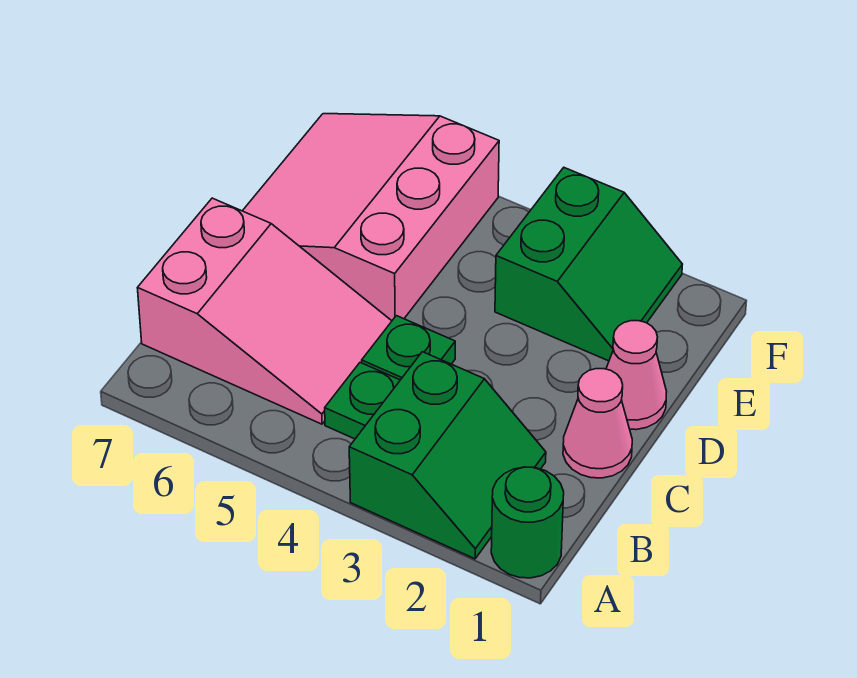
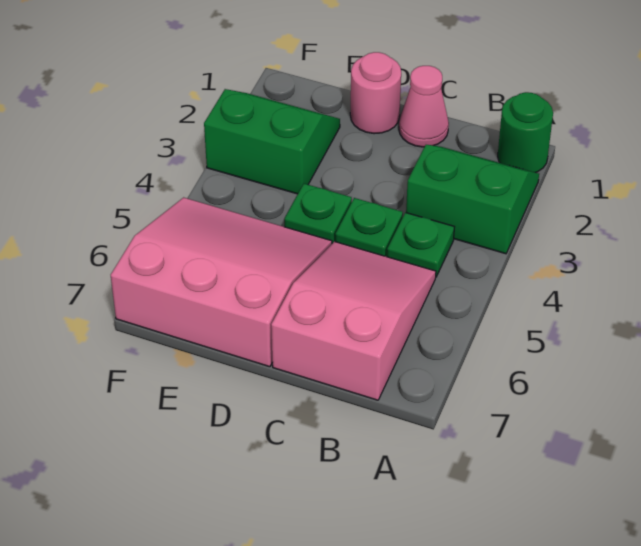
pink 1x1 cone [606,321,667,430] -> pink 1x1 round brick [350,52,401,134]
none -> green 1x1 plate [284,184,352,243]
pink 3x3 slope [243,114,499,321] -> pink 3x3 slope turned to [111,197,332,367]

